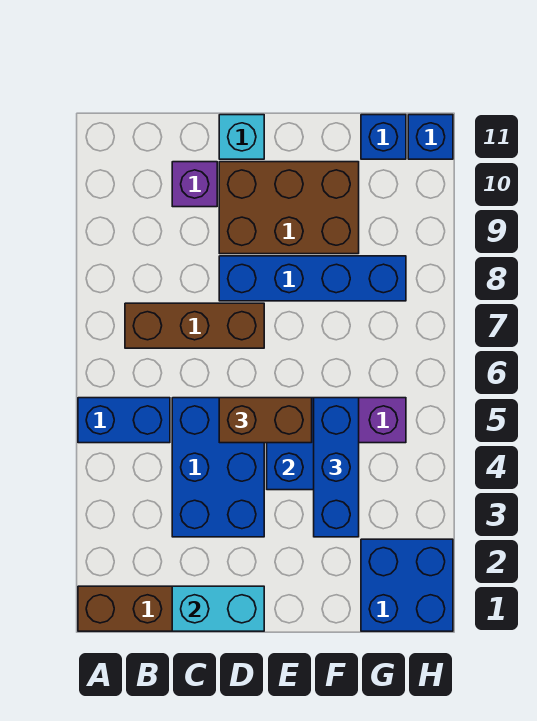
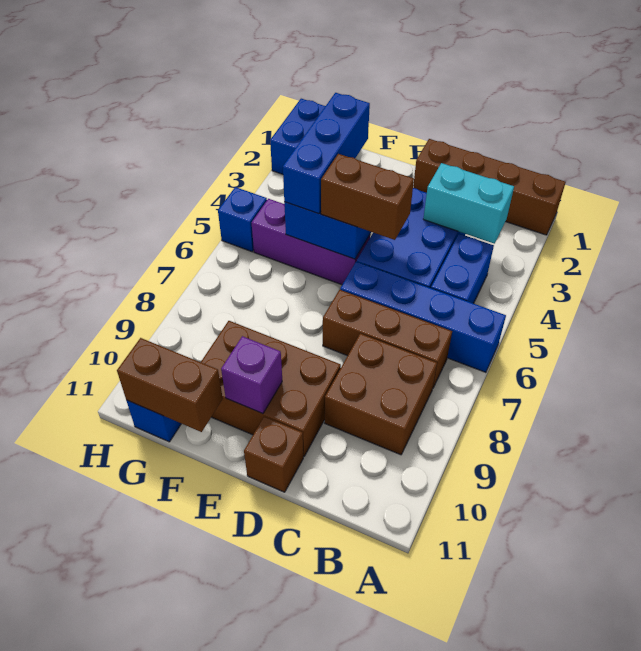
blue 1x2 brick [78,398,170,443] -> blue 1x2 brick turned to [431,234,494,304]
none -> brown 2x2 brick [325,334,437,455]
cyan 1x2 brick [172,586,264,631] -> cyan 1x2 brick moved to [423,163,514,244]
purple 1x1 brick [172,162,217,207] -> purple 1x1 brick moved to [221,336,282,414]
blue 1x4 brick [219,256,406,301] -> blue 1x4 brick moved to [340,262,506,372]
cyan 1x1 brick [219,115,264,159] -> brown 1x1 brick [244,417,303,492]
none -> brown 1x2 brick [117,338,223,432]
blue 1x1 brick [408,115,453,159] -> blue 1x1 brick moved to [218,187,267,252]

